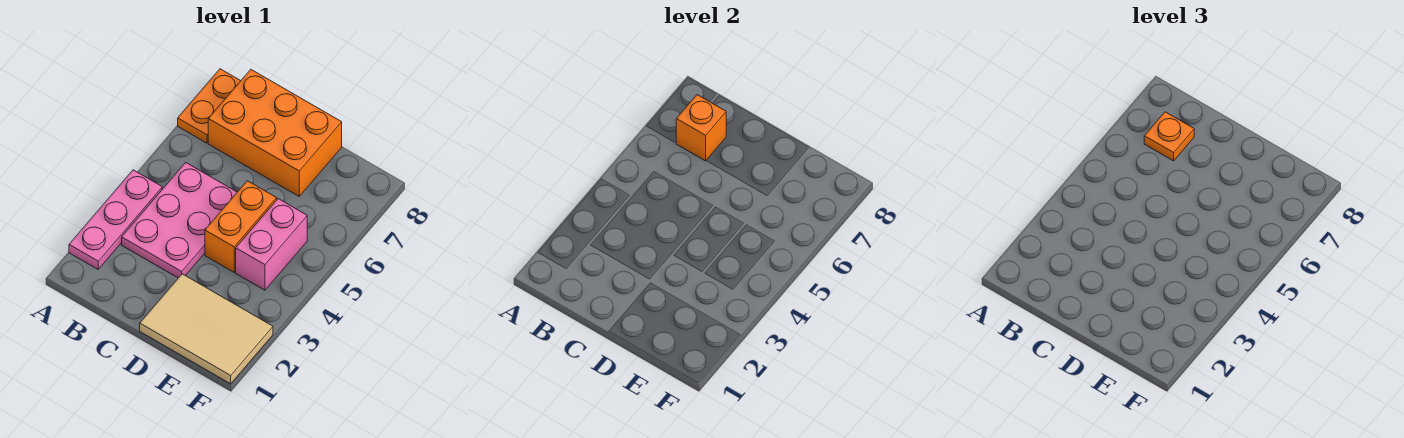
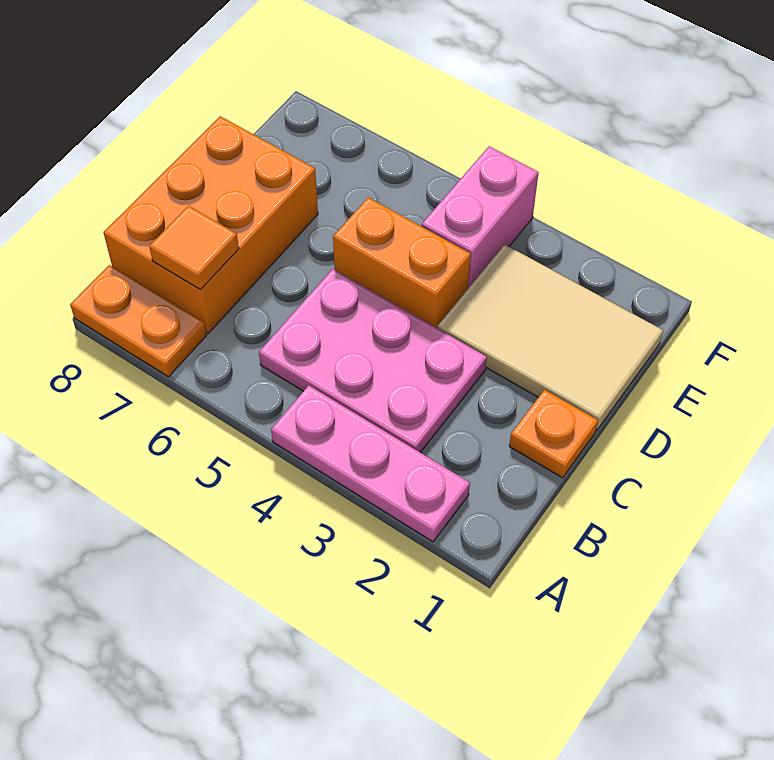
orange 1x1 brick [676,95,726,161] -> orange 1x1 tile [149,206,239,289]
orange 1x1 plate [1144,112,1194,161] -> orange 1x1 plate moved to [509,390,598,478]
tan 2x3 tile [140,274,273,384] -> tan 2x3 tile turned to [437,244,663,431]
pink 1x2 brick [236,199,307,290] -> pink 1x2 brick turned to [422,146,539,288]

